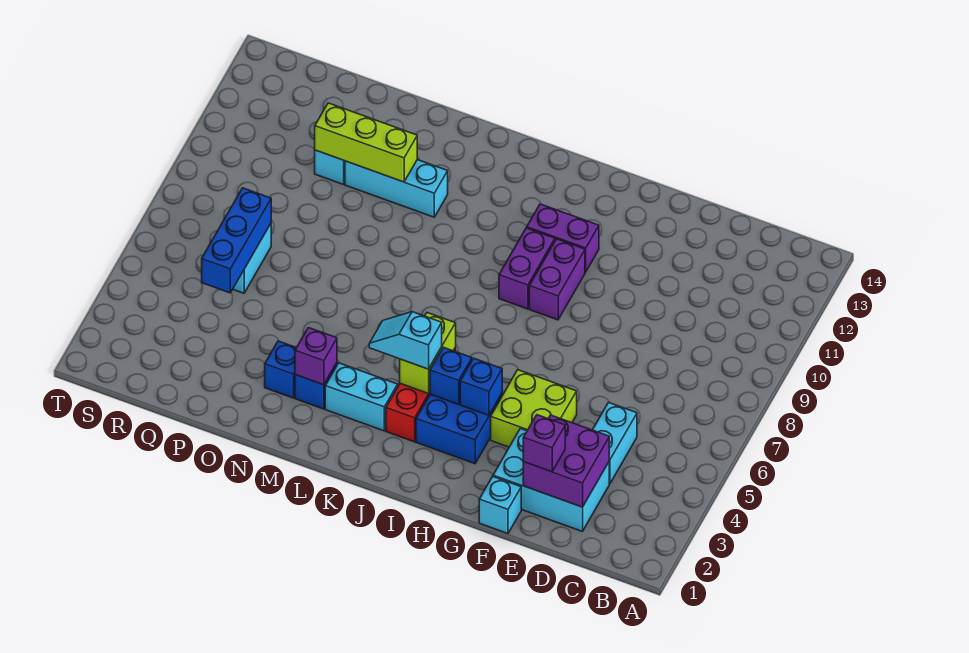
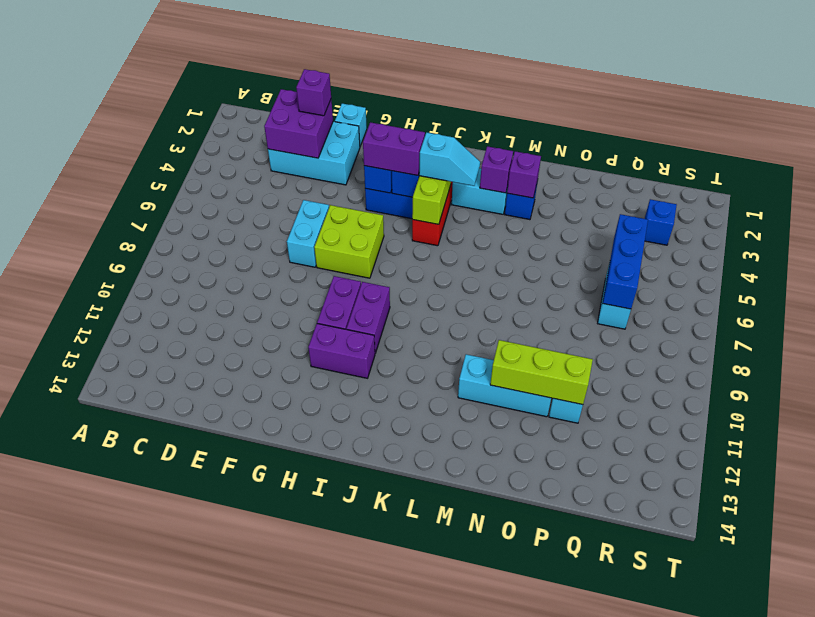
cyan 1x2 brick [593,403,637,483] -> cyan 1x2 brick moved to [287,200,329,267]
lime 2x2 brick [491,370,577,447] -> lime 2x2 brick moved to [314,205,384,278]
none -> purple 1x2 brick [363,122,425,175]
none -> purple 1x1 brick [480,146,513,193]
blue 1x1 brick [265,341,296,398] -> blue 1x1 brick moved to [645,199,677,245]

